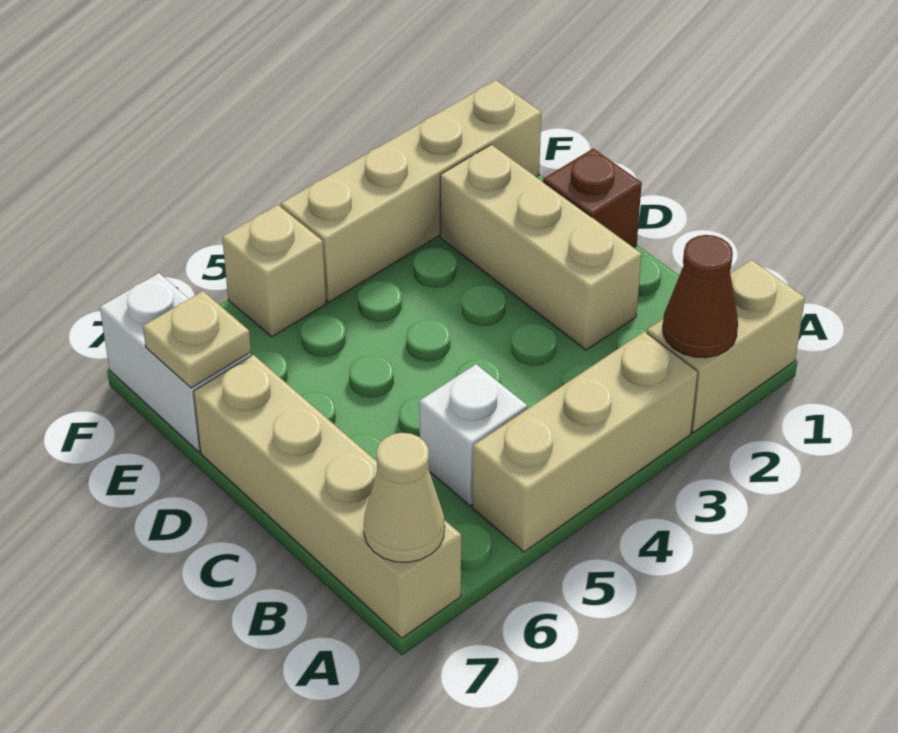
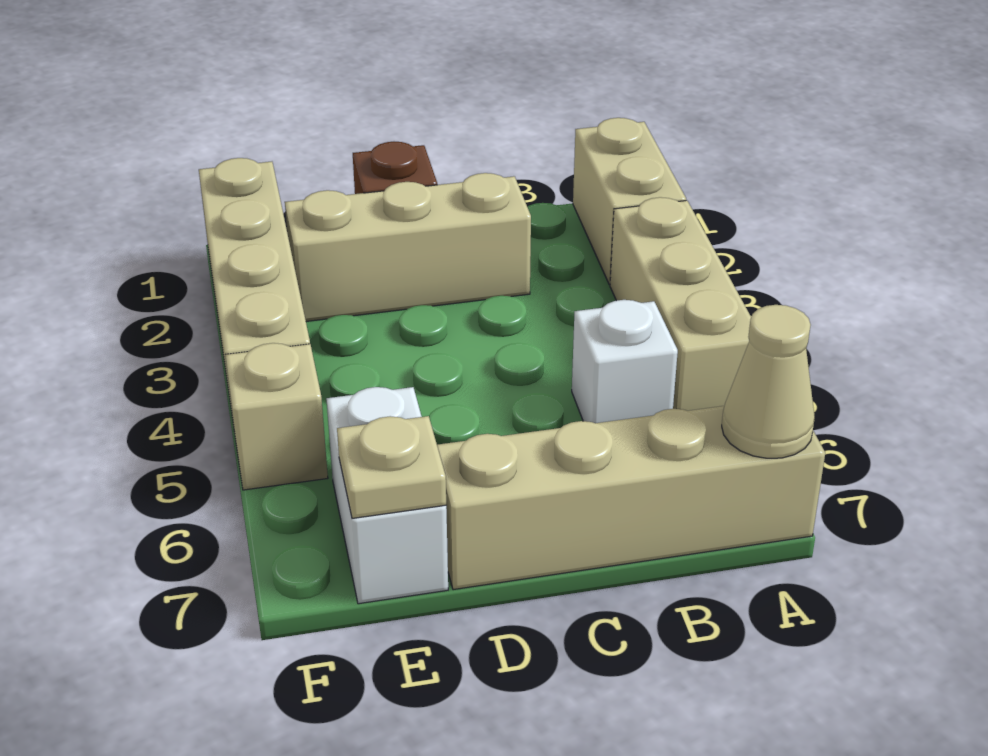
brown 1x1 cone [663,235,738,358] -> none
white 1x2 brick [100,273,251,452] -> white 1x2 brick turned to [327,387,448,604]

